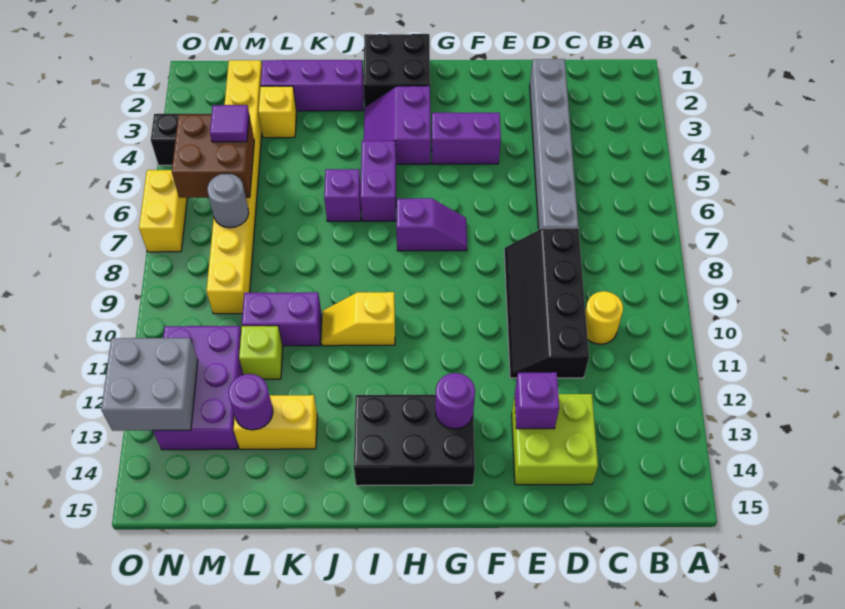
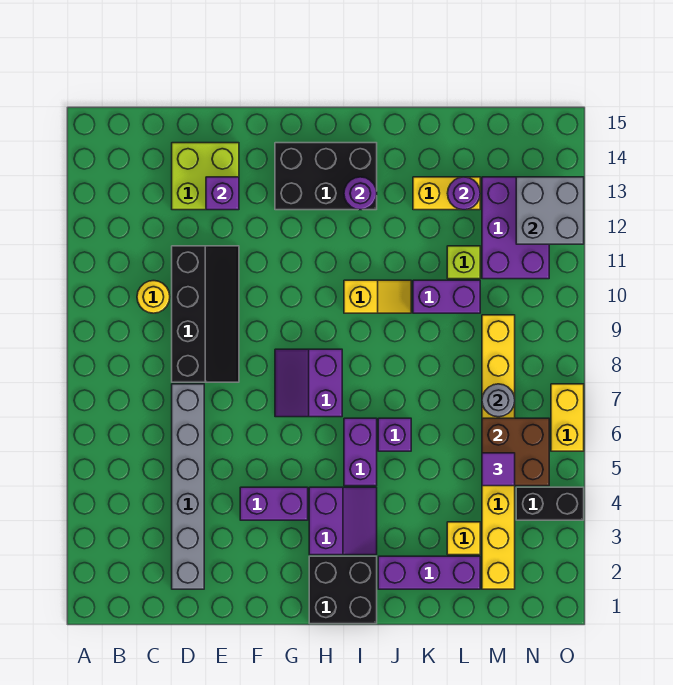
purple 1x2 slope [396,198,467,251] -> purple 2x2 slope [275,349,342,417]
purple 1x1 round brick [435,373,475,429] -> purple 1x1 round brick moved to [344,177,377,210]

